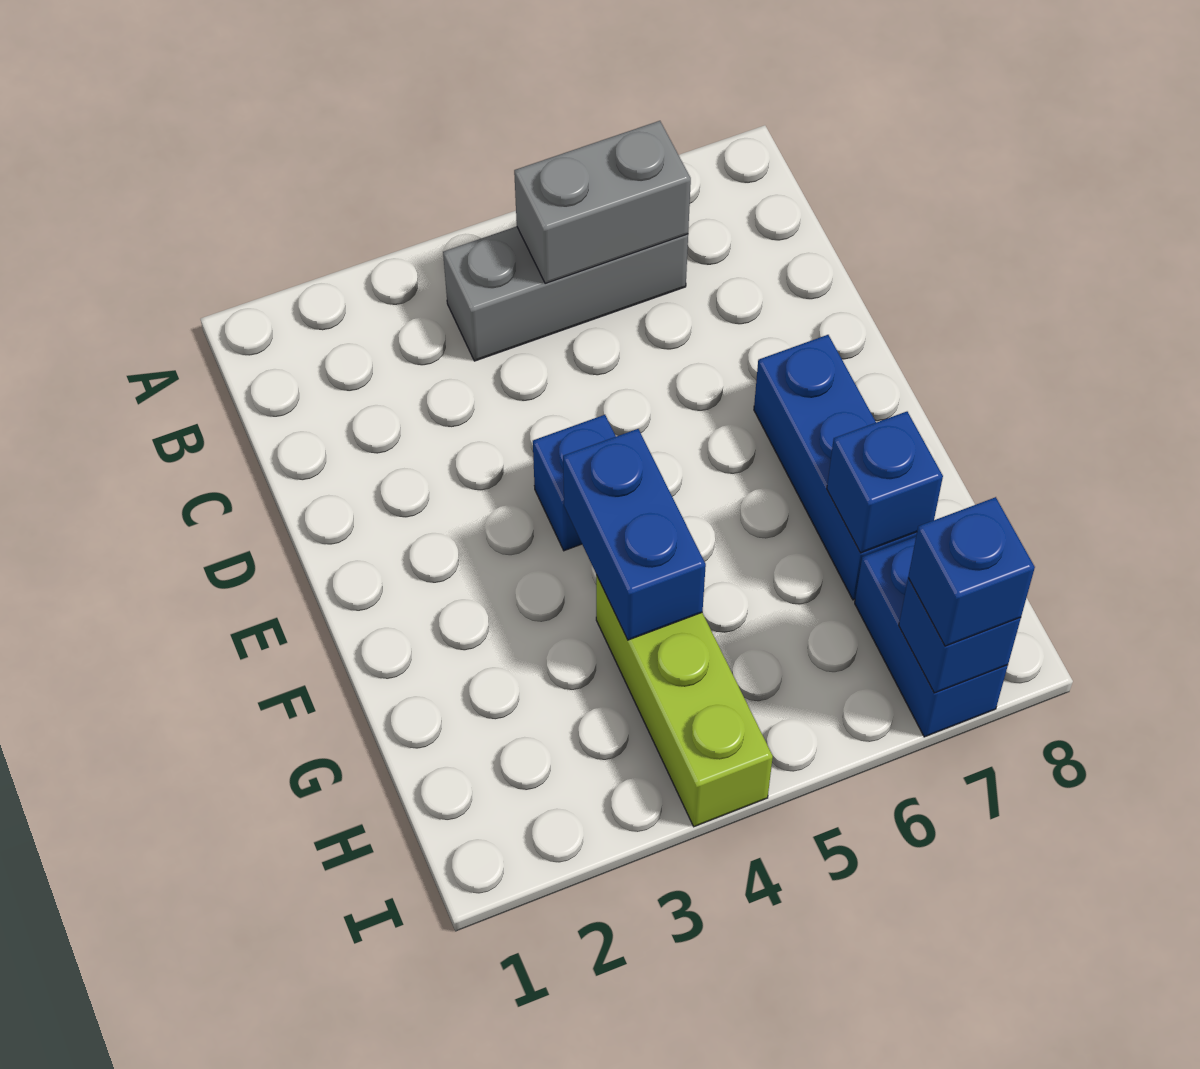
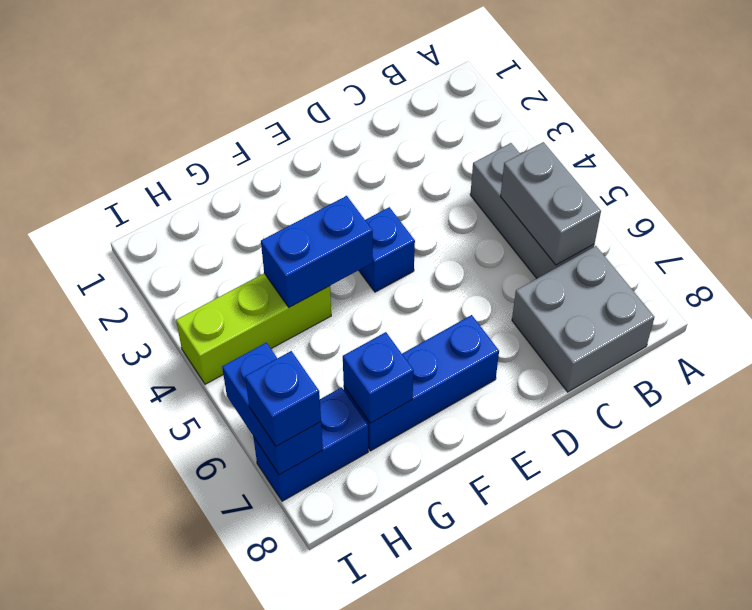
none -> grey 2x2 brick [512,246,654,392]
blue 1x1 brick [899,578,1021,693] -> blue 1x2 brick [222,343,323,475]

